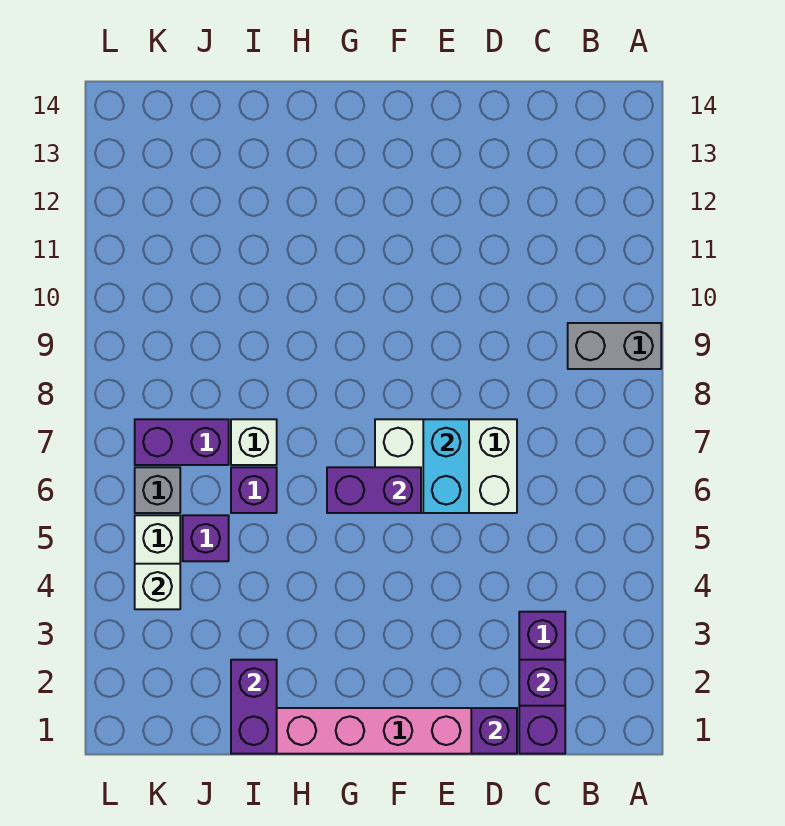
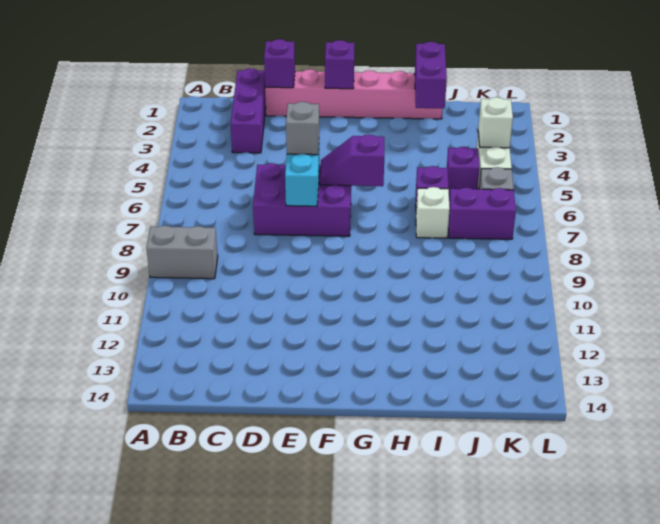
purple 1x1 brick [519,660,565,706] -> purple 1x1 brick moved to [325,40,354,89]
white 2x3 brick [375,419,517,513] -> purple 2x3 brick [253,163,351,236]
none -> grey 1x1 brick [286,102,319,155]
purple 1x2 brick [327,467,421,513] -> purple 1x2 slope [320,134,384,186]

